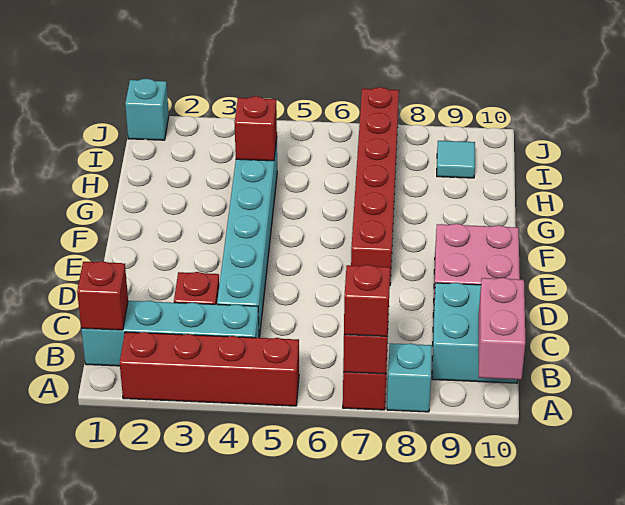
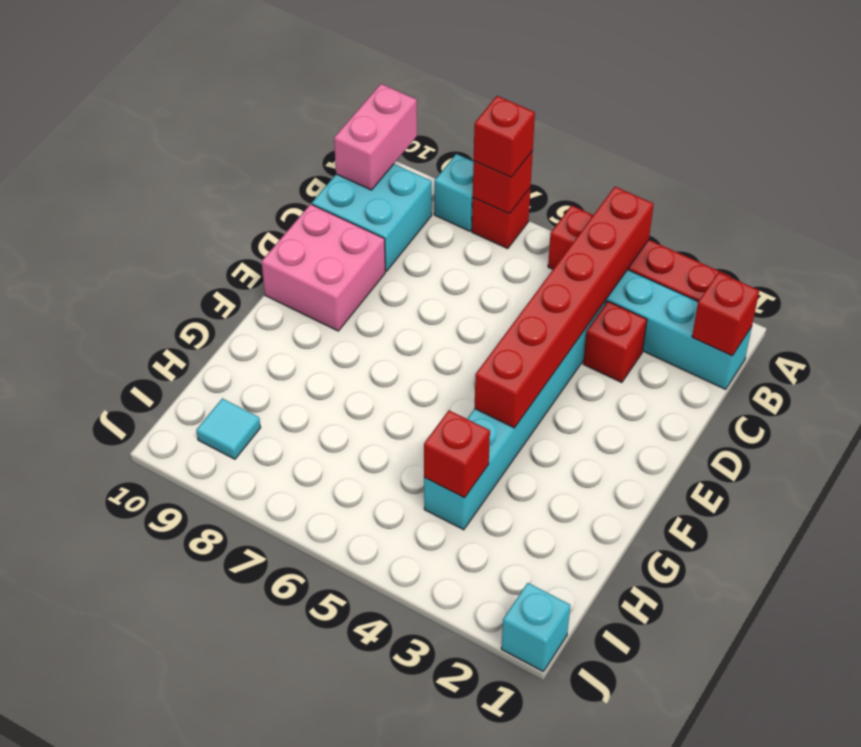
red 1x6 brick [351,87,399,283] -> red 1x6 brick moved to [475,187,654,428]

